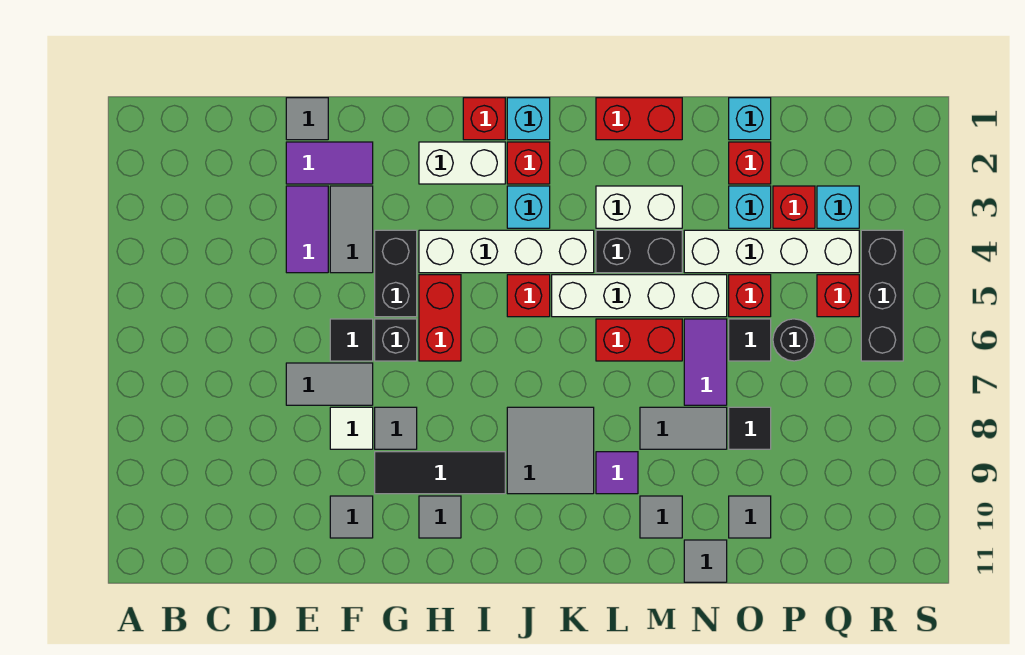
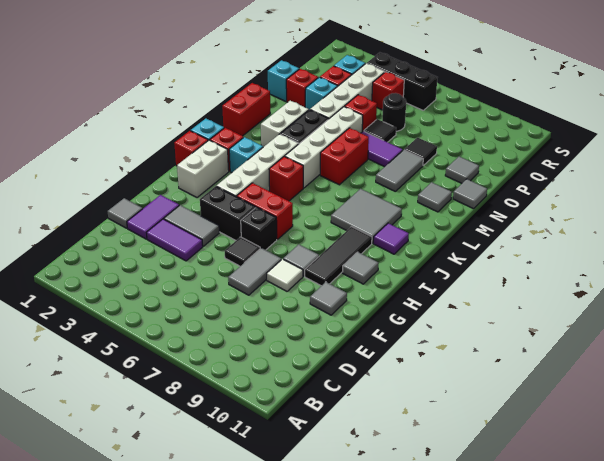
purple 1x1 tile [596,452,638,494] -> purple 1x1 tile moved to [373,223,409,254]

